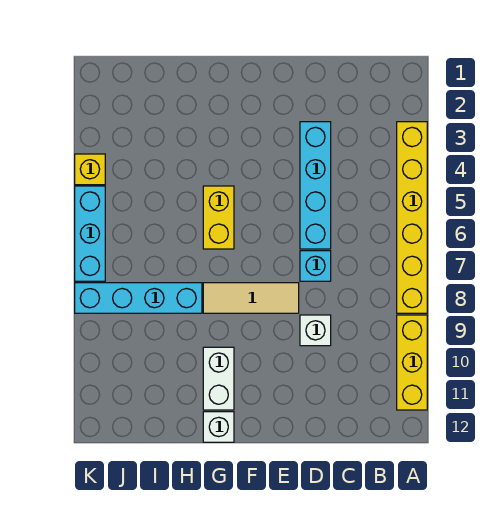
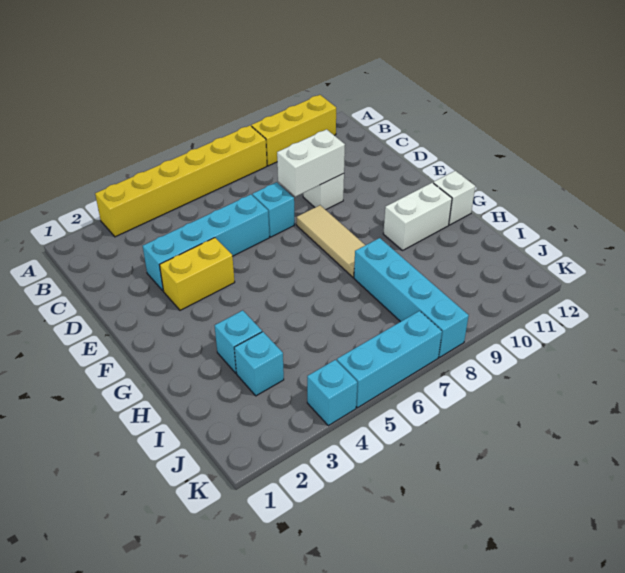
none -> white 1x2 brick [277,129,345,197]
yellow 1x2 brick [203,186,234,249] -> yellow 1x2 brick moved to [160,238,235,310]
none -> cyan 1x1 brick [215,310,262,373]
none -> cyan 1x1 brick [234,332,284,396]
yellow 1x1 brick [75,154,105,185] -> cyan 1x1 brick [307,360,357,426]

